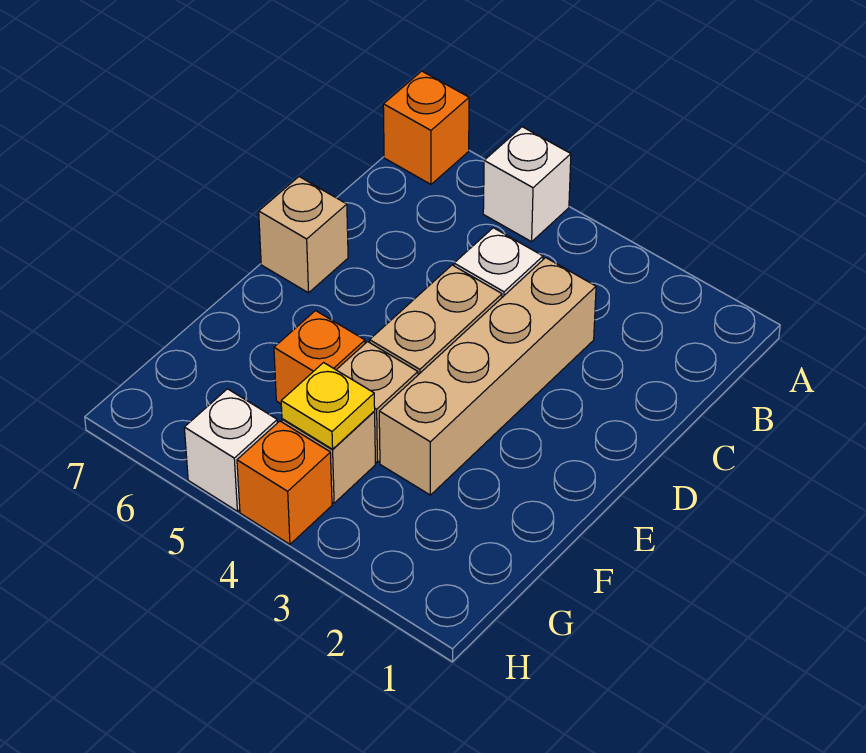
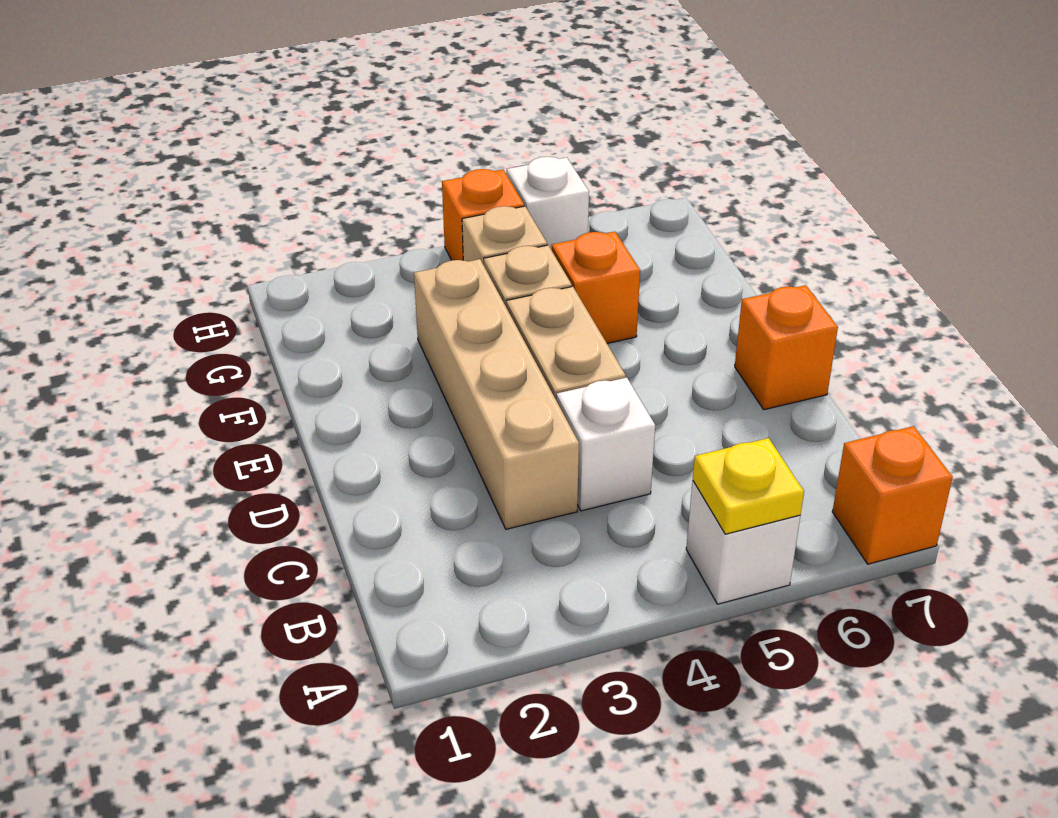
tan 1x1 brick [259,177,348,293] -> orange 1x1 brick [735,285,838,410]
yellow 1x1 plate [281,363,375,449] -> yellow 1x1 plate moved to [693,438,804,534]

